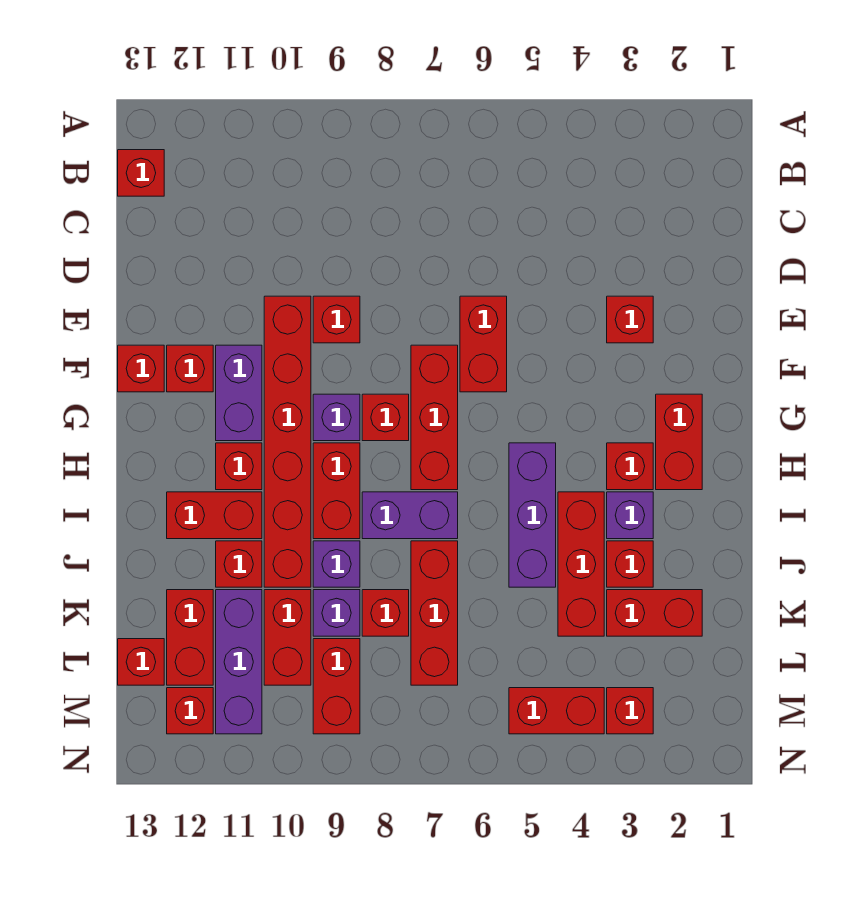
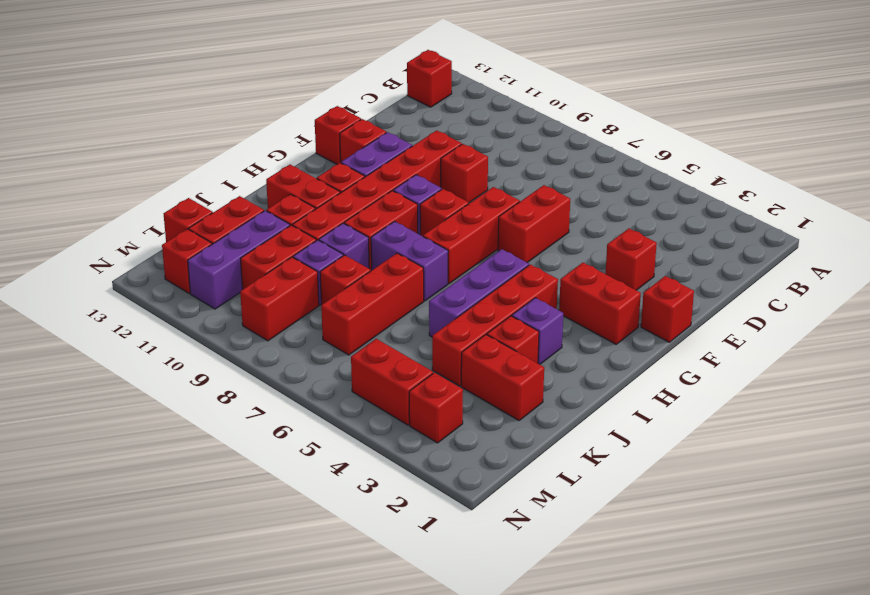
red 1x2 brick [656,394,702,490] -> red 1x2 brick turned to [559,263,641,344]
red 1x1 brick [607,443,653,490] -> red 1x1 brick moved to [641,276,694,342]
red 1x3 brick [558,492,604,636] -> red 1x4 brick [432,264,558,386]

